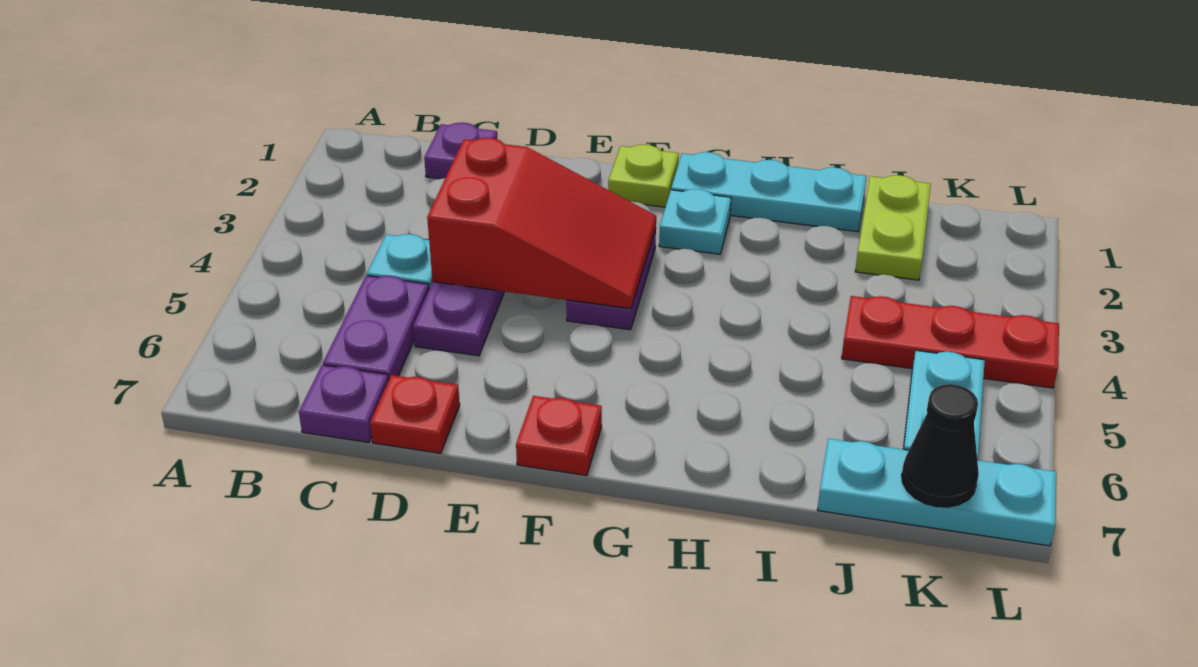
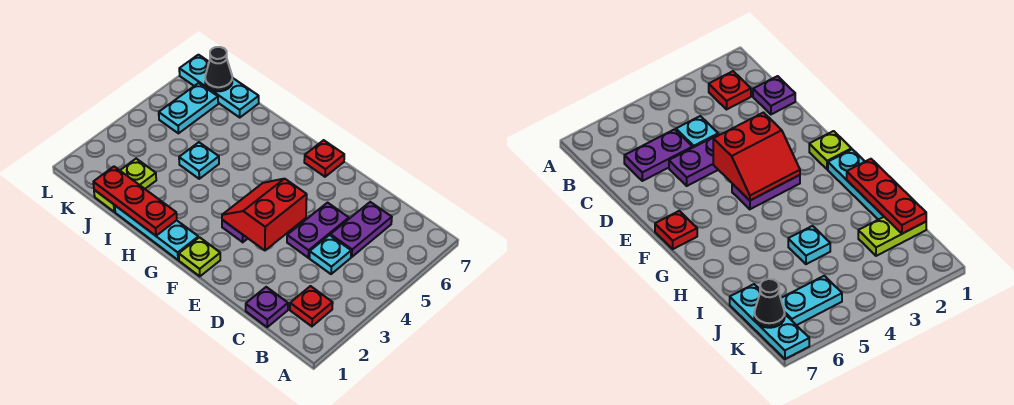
purple 1x1 plate [299,365,389,442] -> none
red 2x3 slope [427,138,656,309] -> red 2x2 slope [222,179,307,250]
red 1x1 plate [370,375,460,453] -> red 1x1 plate moved to [290,286,333,326]
cyan 1x1 plate [659,189,731,254] -> cyan 1x1 plate moved to [179,142,219,179]
red 1x3 plate [842,296,1059,388] -> red 1x3 plate moved to [93,167,177,236]

